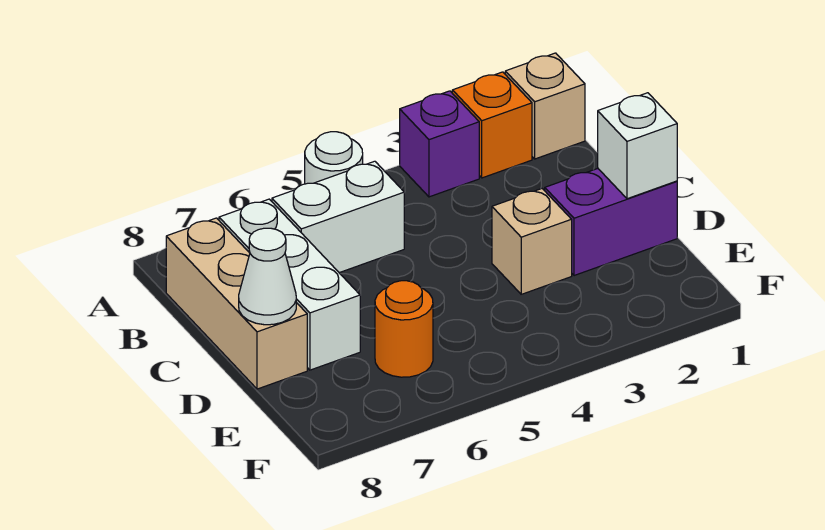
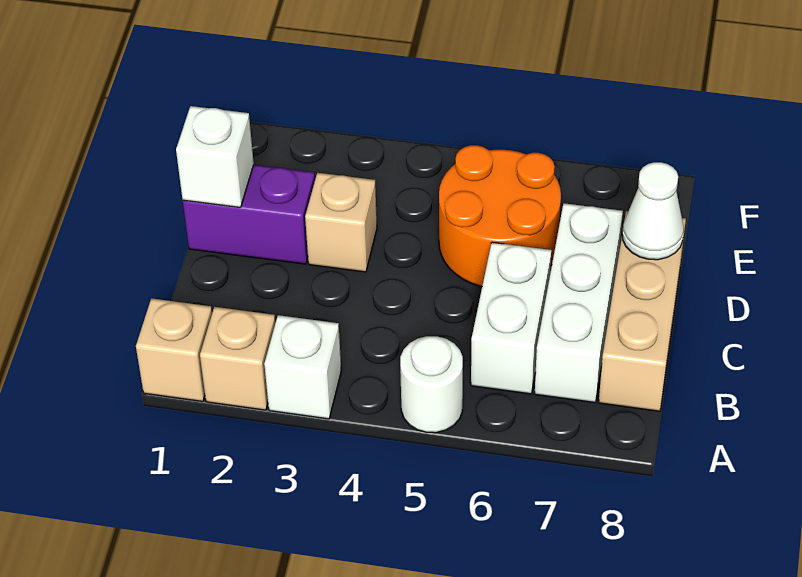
orange 1x1 brick [452,72,532,178] -> tan 1x1 brick [200,307,275,410]
purple 1x1 brick [400,91,479,197] -> white 1x1 brick [264,315,341,419]
white 1x2 brick [272,161,404,273] -> white 1x2 brick turned to [471,242,552,394]
orange 1x1 round brick [375,281,433,377] -> orange 2x2 round brick [439,145,561,287]

